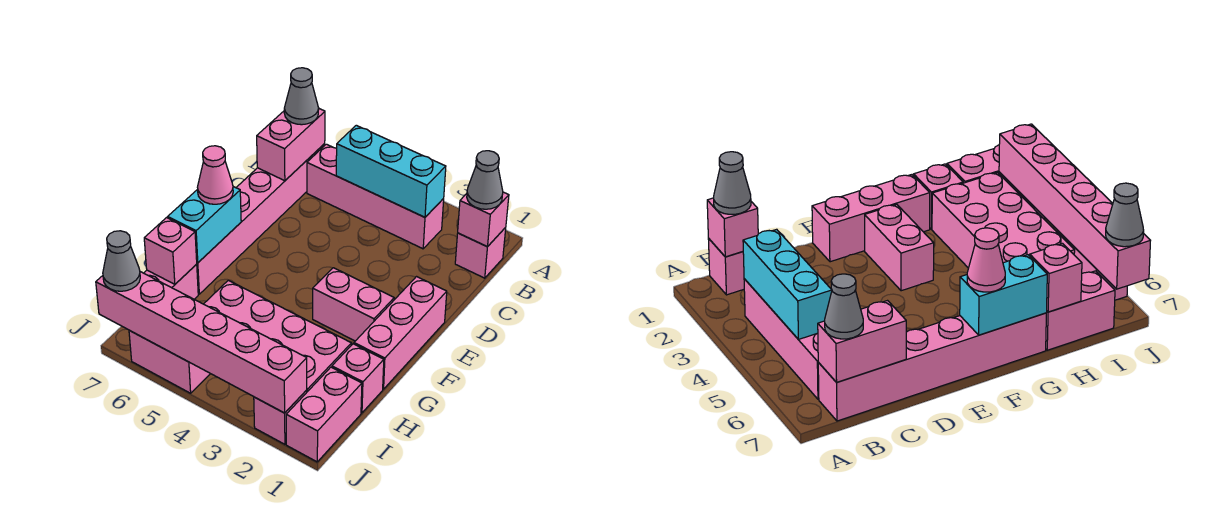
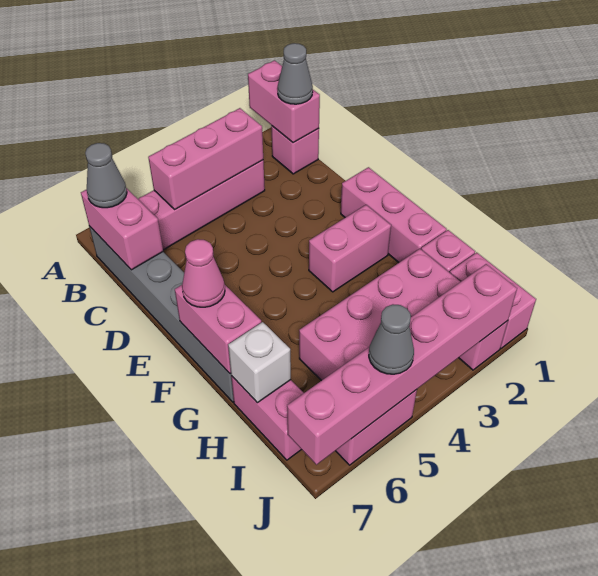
pink 1x1 brick [458,192,509,247] -> pink 1x2 brick [248,60,320,143]
cyan 1x3 brick [336,125,446,217] -> pink 1x3 brick [148,108,263,209]
pink 1x6 brick [196,144,325,294] -> grey 1x6 brick [89,226,234,402]
cyan 1x2 brick [168,187,241,263] -> pink 1x2 brick [175,285,261,374]
pink 1x1 brick [144,218,197,284] -> white 1x1 brick [228,322,291,403]
grey 1x1 cone [103,231,140,291] -> grey 1x1 cone moved to [369,304,414,374]

